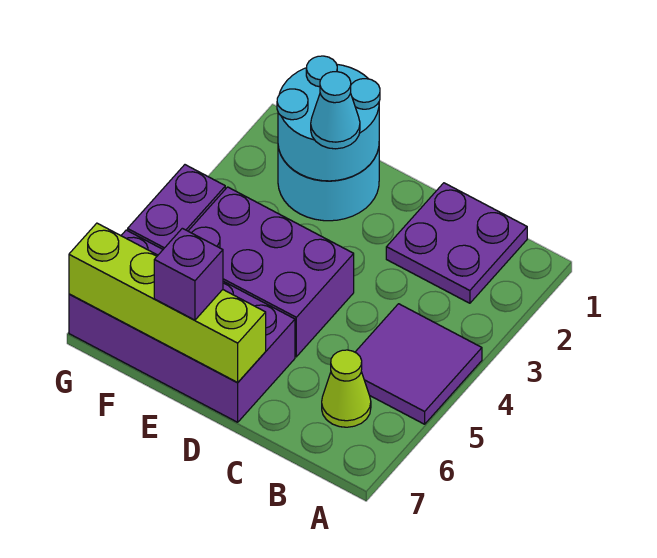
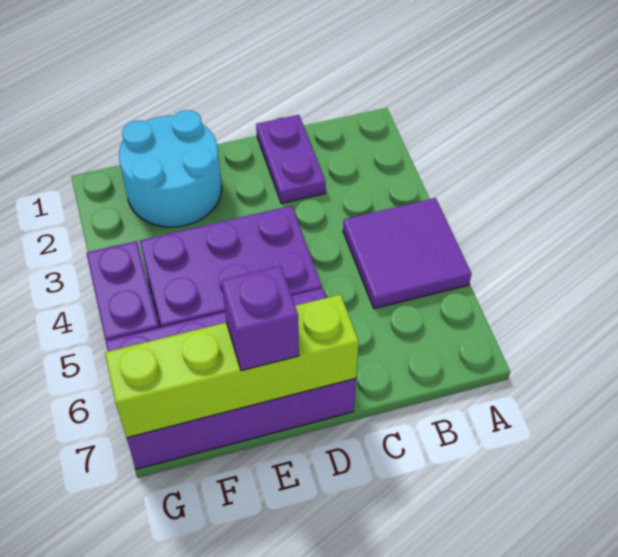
purple 2x2 plate [386,183,527,303] -> purple 1x2 plate [256,115,326,204]
lime 1x1 cone [322,350,371,427] -> none
cyan 2x2 round brick [277,56,380,181] -> none
cyan 1x1 cone [311,72,360,149] -> none

